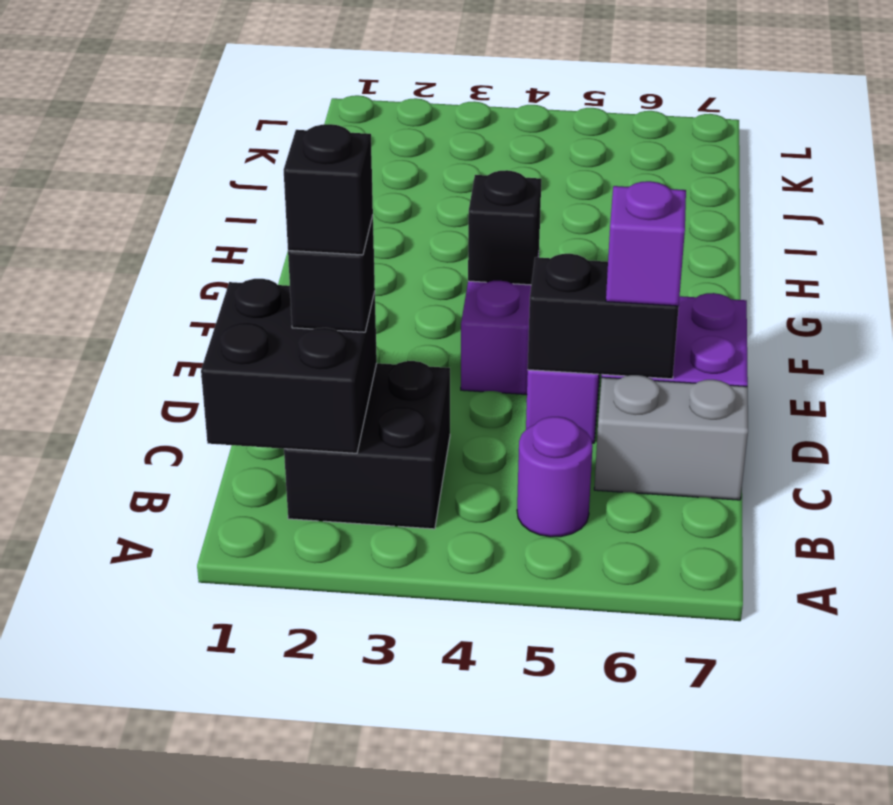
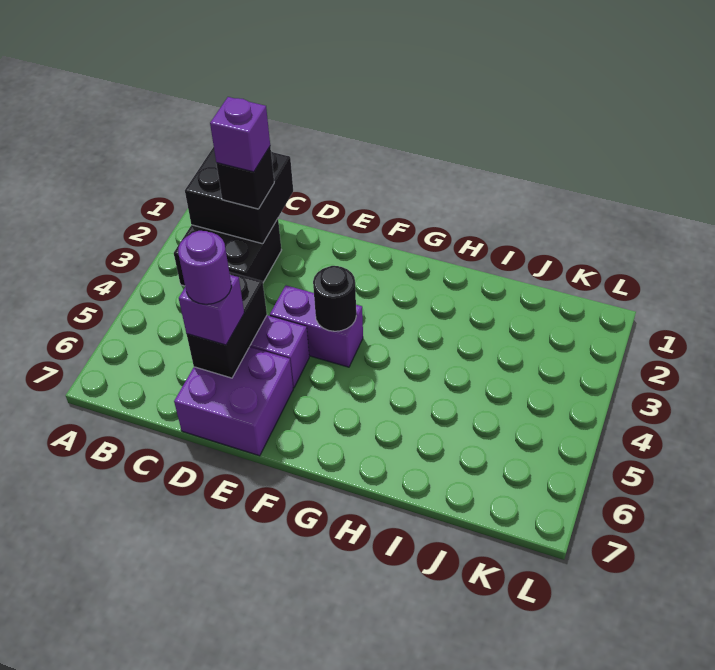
purple 1x1 round brick [517,417,593,537] -> purple 1x1 round brick moved to [178,231,231,304]
black 1x1 brick [284,124,373,255] -> purple 1x1 brick [210,97,270,172]
grey 1x2 brick [594,375,748,500] -> none
black 1x1 brick [468,170,541,285] -> black 1x1 round brick [313,266,356,331]

